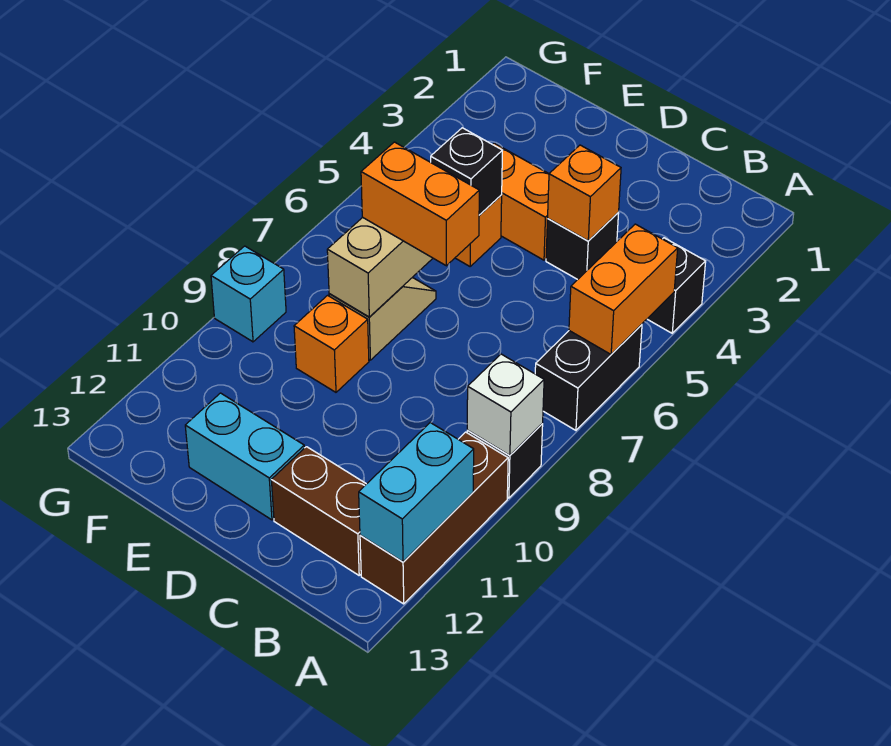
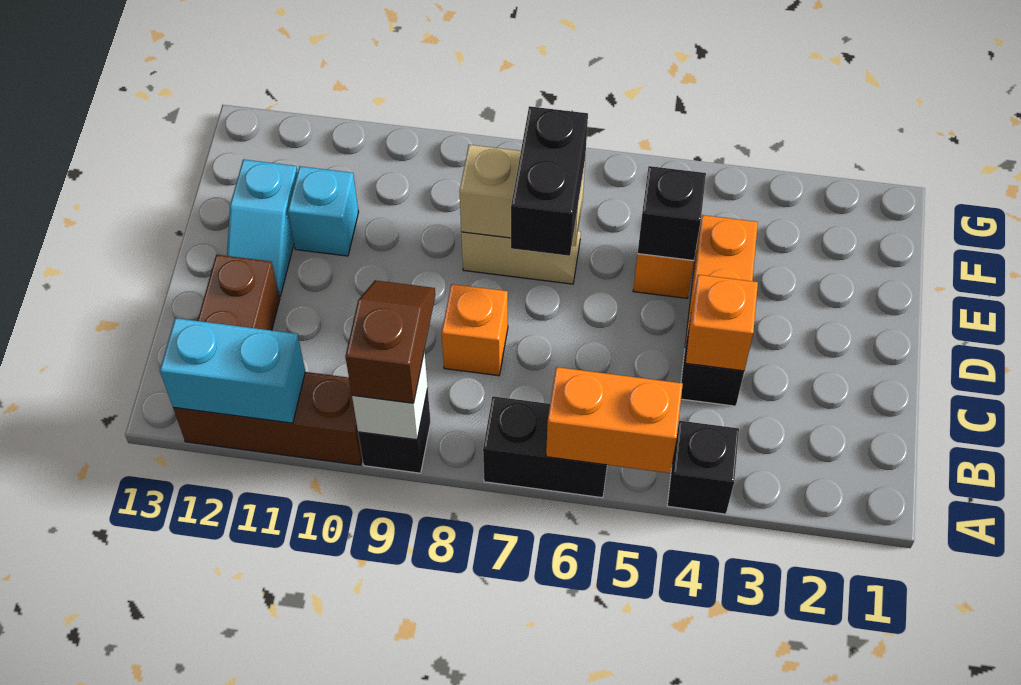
none -> brown 1x2 slope [345,280,435,403]
orange 1x2 brick [361,142,479,266] -> black 1x2 brick [511,106,588,256]
cyan 1x2 brick [185,393,304,520] -> cyan 1x2 slope [227,159,298,297]
orange 1x1 brick [294,295,369,392] -> orange 1x1 brick moved to [442,284,508,376]
cyan 1x1 brick [211,246,286,342] -> cyan 1x1 brick moved to [288,166,358,256]

